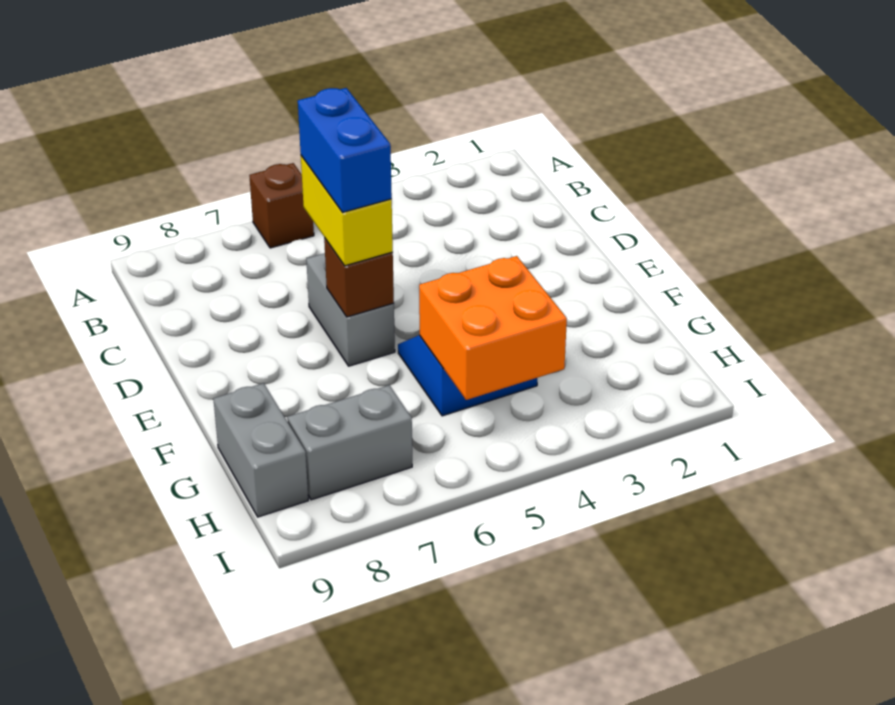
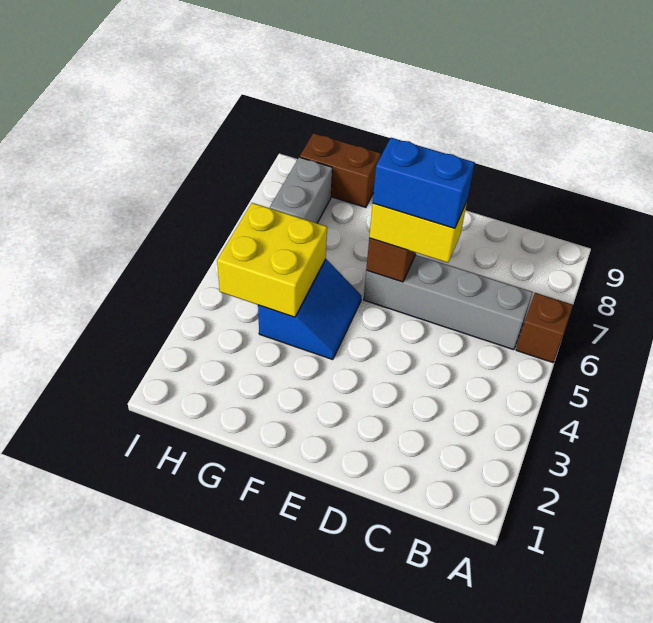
grey 1x2 brick [306,253,395,366] -> grey 1x4 brick [364,255,533,350]
orange 2x2 brick [419,256,567,400] -> yellow 2x2 brick [217,203,327,317]
grey 1x2 brick [213,383,308,517] -> brown 1x2 brick [300,133,381,207]

